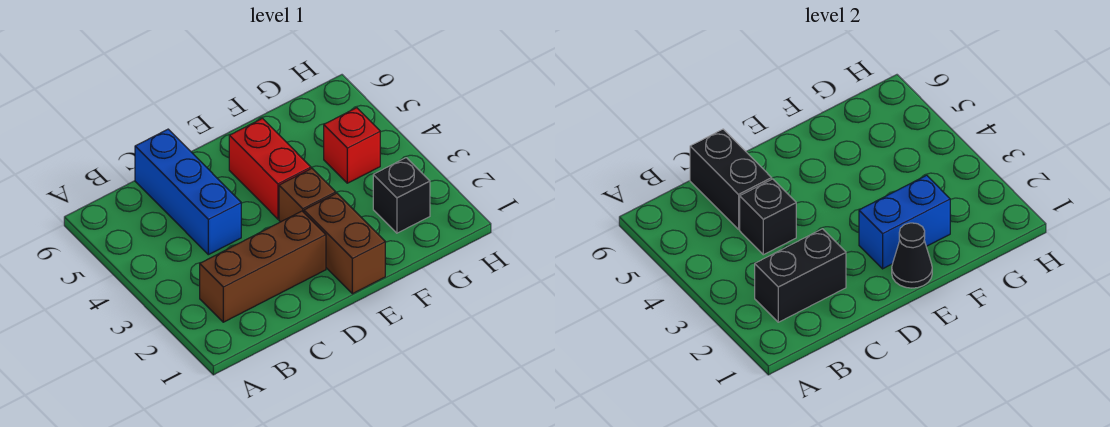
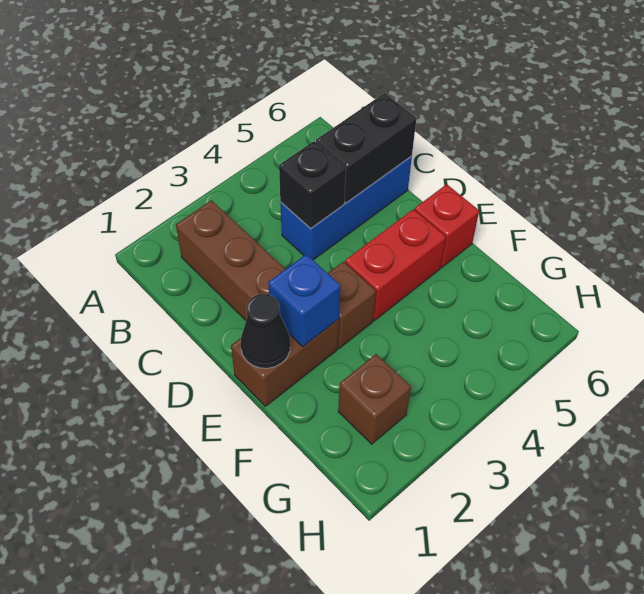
black 1x2 brick [755,229,846,322] -> none
blue 1x2 brick [859,175,950,269] -> blue 1x1 brick [268,254,340,346]
black 1x1 brick [373,158,430,233] -> brown 1x1 brick [338,354,411,444]
red 1x1 brick [324,108,380,183] -> red 1x1 brick moved to [415,184,479,268]

